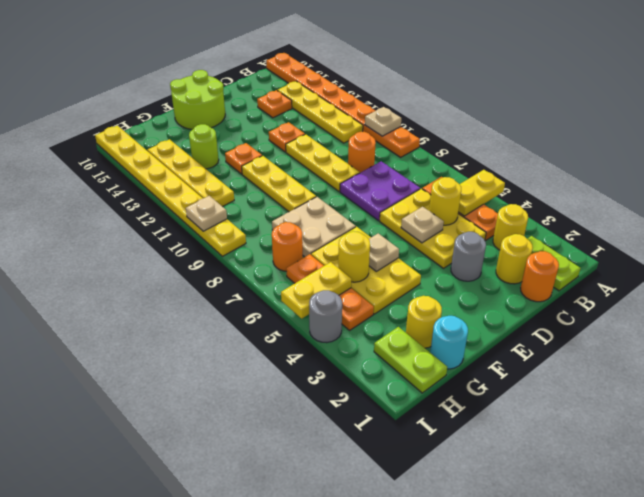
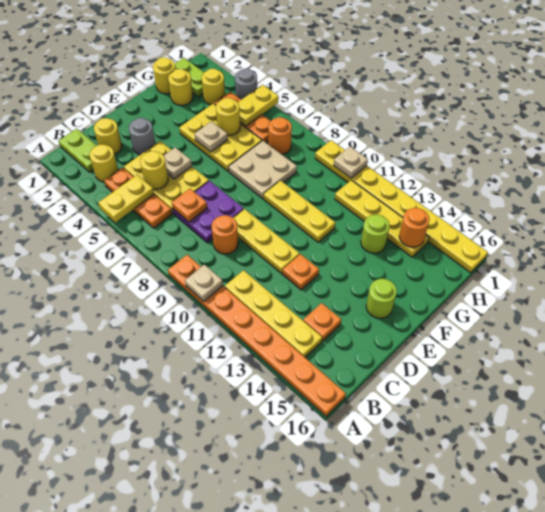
orange 1x1 round brick [521,251,559,302] -> orange 1x1 round brick moved to [399,208,429,247]
lime 2x2 round brick [170,70,225,130] -> lime 1x1 round brick [366,279,397,318]
orange 1x1 plate [225,143,262,174] -> orange 1x1 plate moved to [172,189,207,222]
cyan 1x1 round brick [430,316,468,369] -> yellow 1x1 round brick [153,57,176,94]
none -> yellow 1x1 round brick [202,69,225,105]

